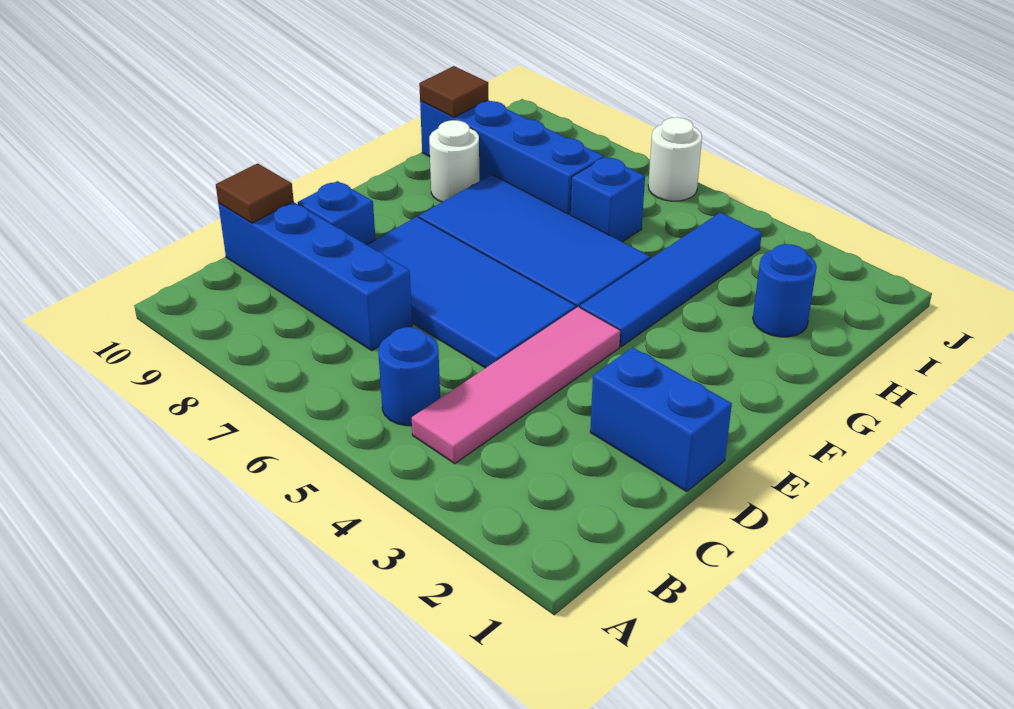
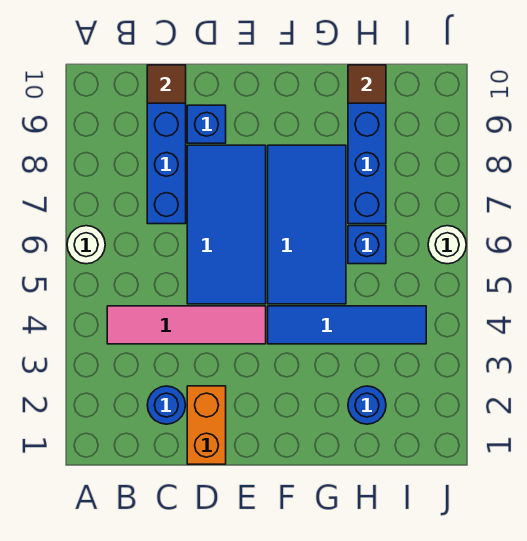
blue 1x1 round brick [378,327,440,426] -> blue 1x1 round brick moved to [147,386,185,424]
blue 1x2 brick [590,347,732,491] -> orange 1x2 brick [187,386,226,464]
white 1x1 round brick [429,120,479,202] -> white 1x1 round brick moved to [67,226,105,264]

